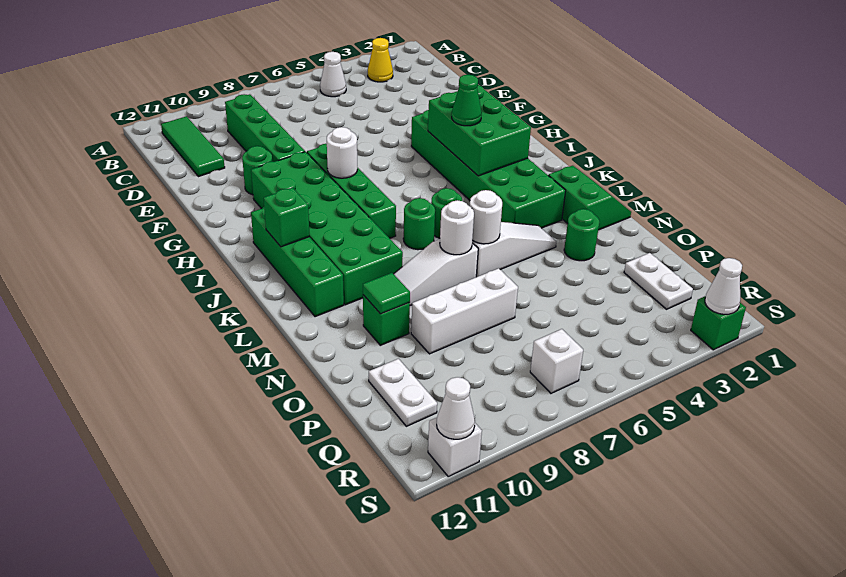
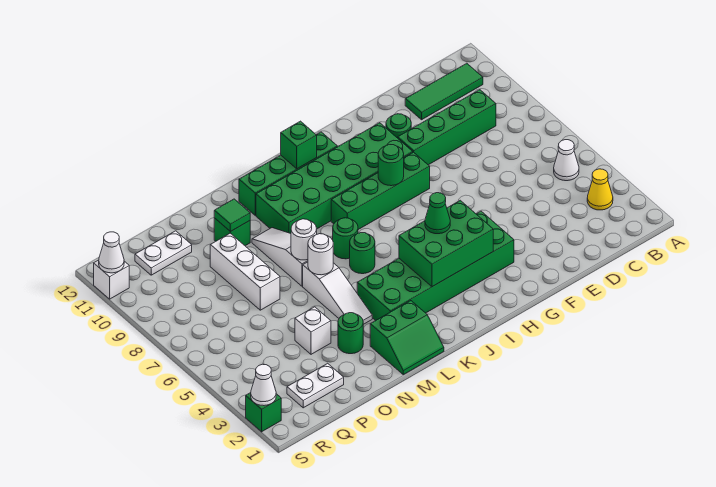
white 1x1 round brick [327,127,357,178] -> green 1x1 round brick [378,145,404,186]
white 1x1 brick [530,329,583,393] -> white 1x1 brick moved to [295,307,331,354]

